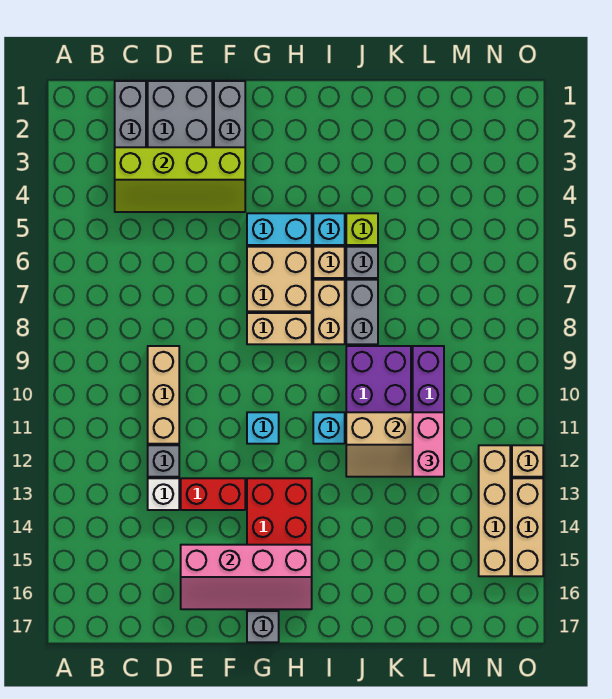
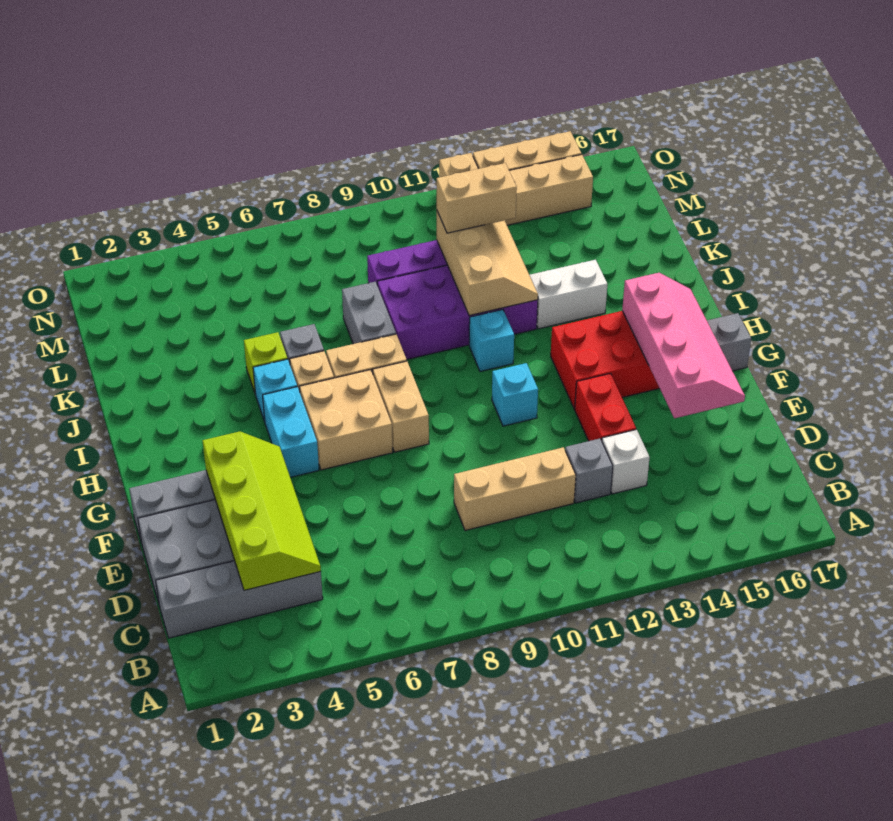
grey 1x2 brick [346,280,378,344] -> grey 1x2 brick turned to [342,282,396,344]
none -> white 1x2 brick [530,260,607,329]
pink 1x2 brick [413,412,444,477] -> tan 1x2 brick [437,163,517,233]

